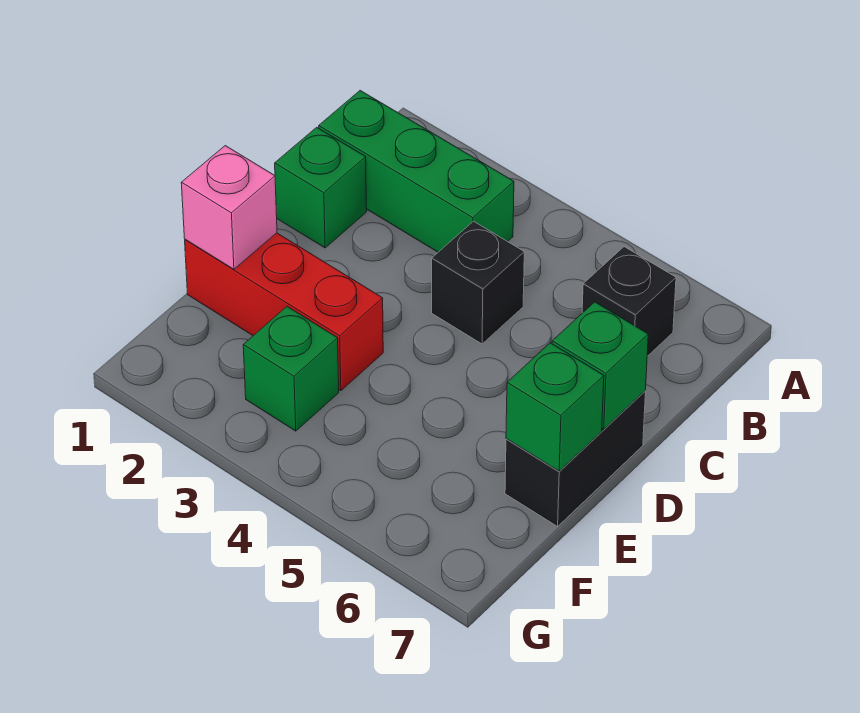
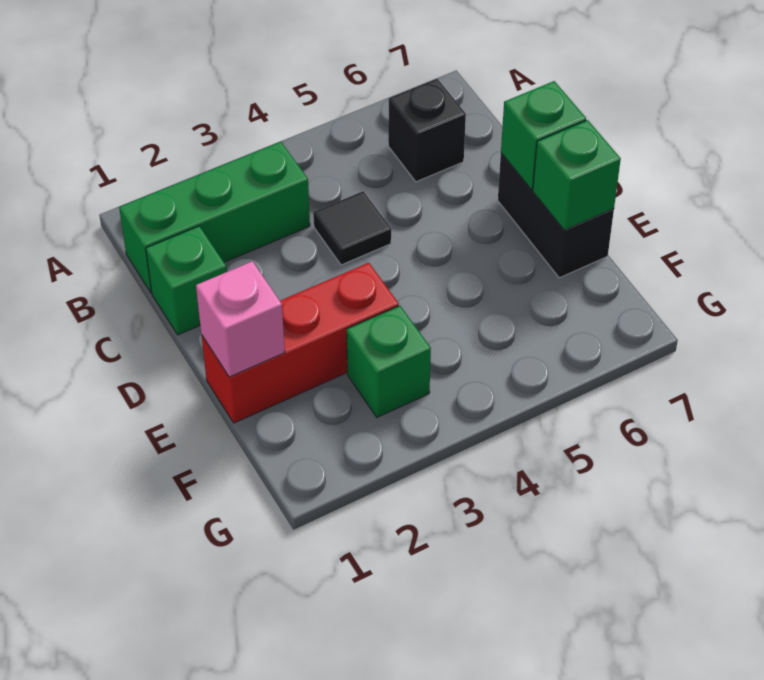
black 1x1 brick [432,221,524,344] -> black 1x1 tile [313,191,391,265]

